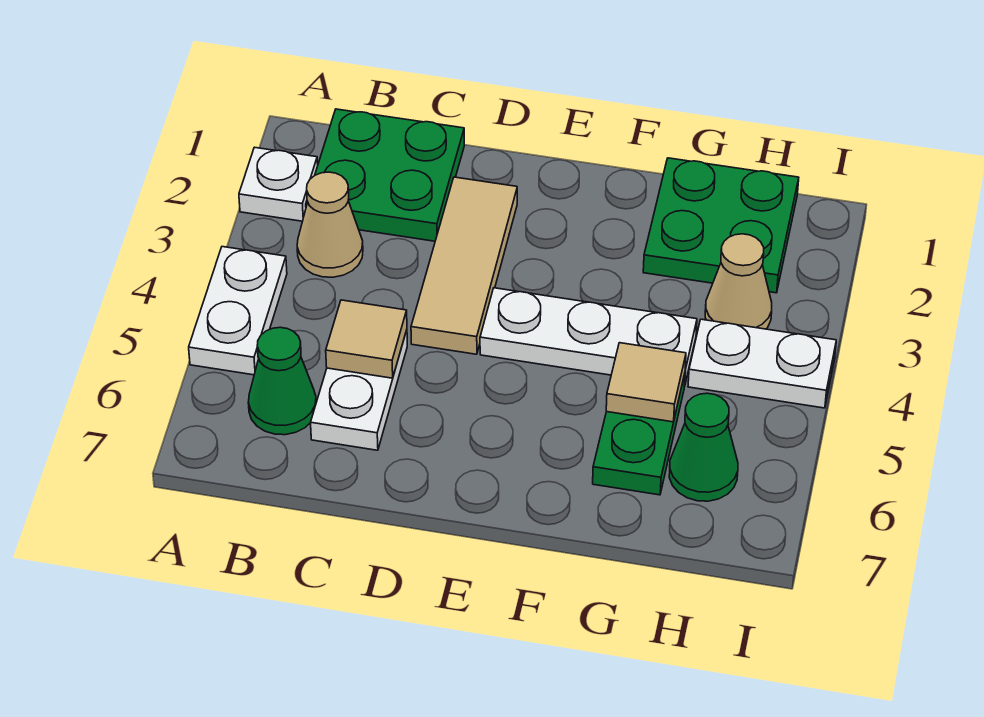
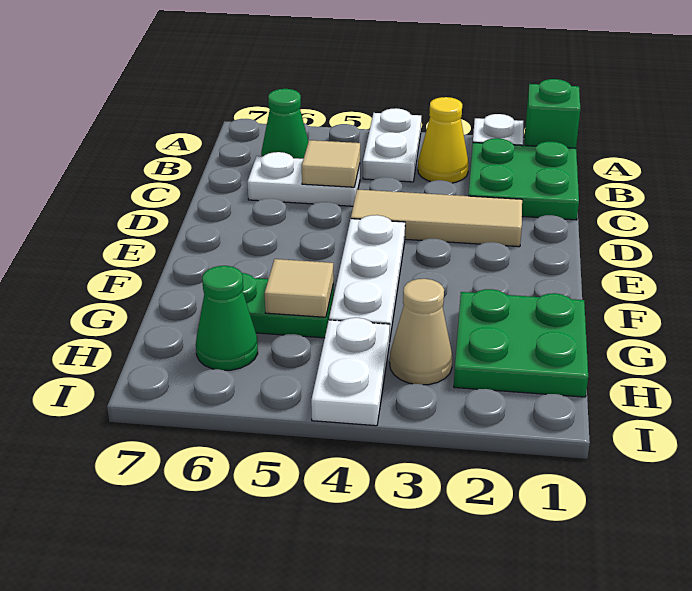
none -> green 1x1 brick [524,79,580,148]
white 1x2 plate [189,247,287,375] -> white 1x2 plate turned to [363,108,421,182]
tan 1x1 cone [297,172,363,277] -> yellow 1x1 cone [418,97,469,183]

